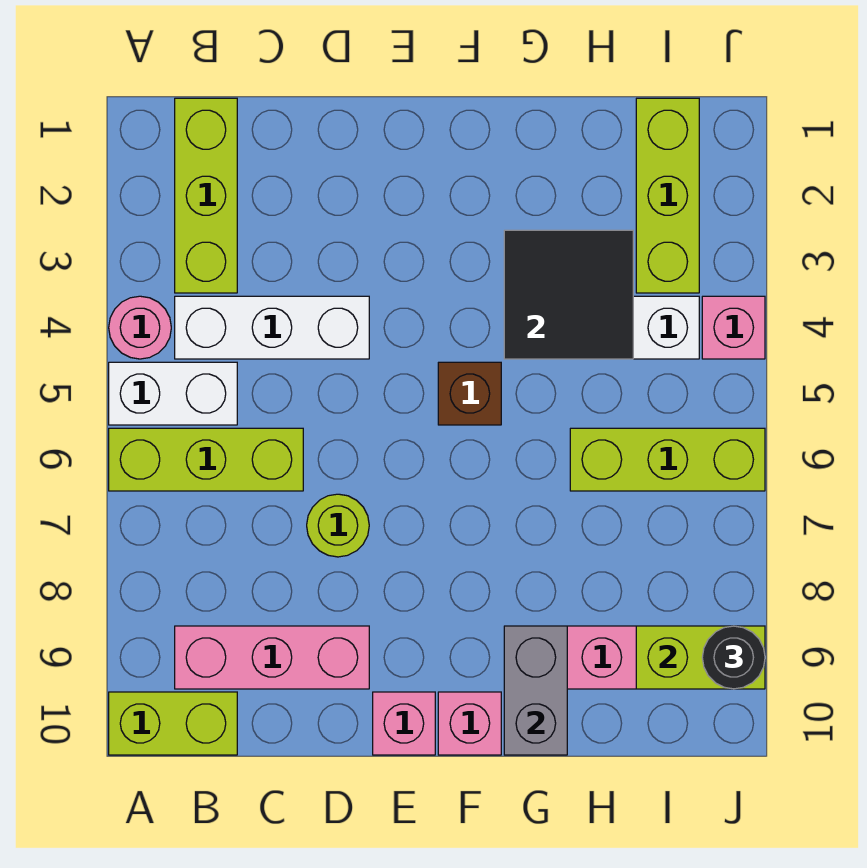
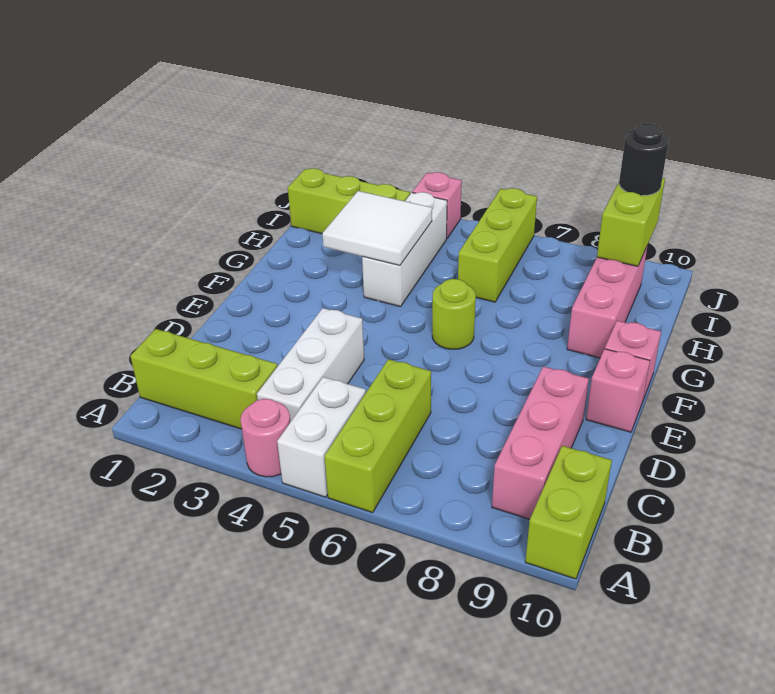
lime 1x1 round brick [307,494,369,557] -> lime 1x1 round brick moved to [432,279,476,349]
brown 1x1 brick [438,362,501,425] -> none
black 2x2 tile [504,230,633,359] -> white 2x2 tile [322,191,432,265]
grey 1x2 brick [504,626,567,755] -> none

